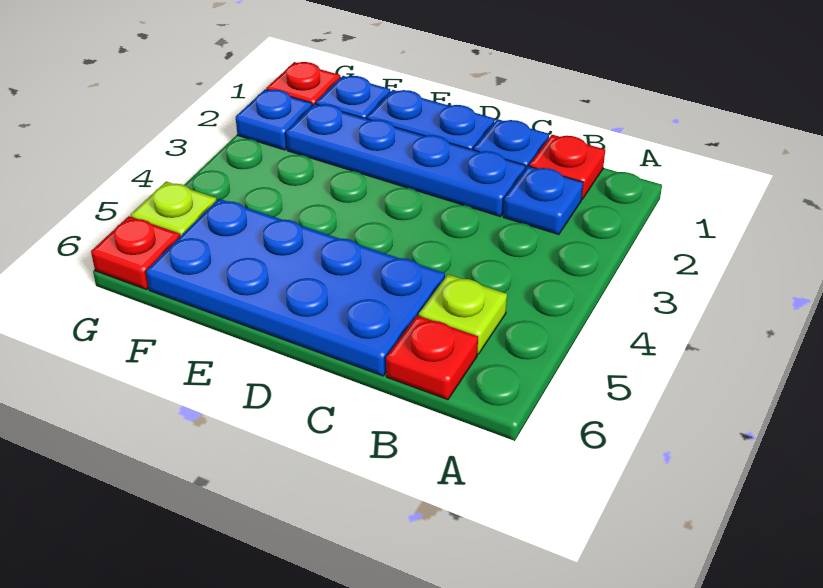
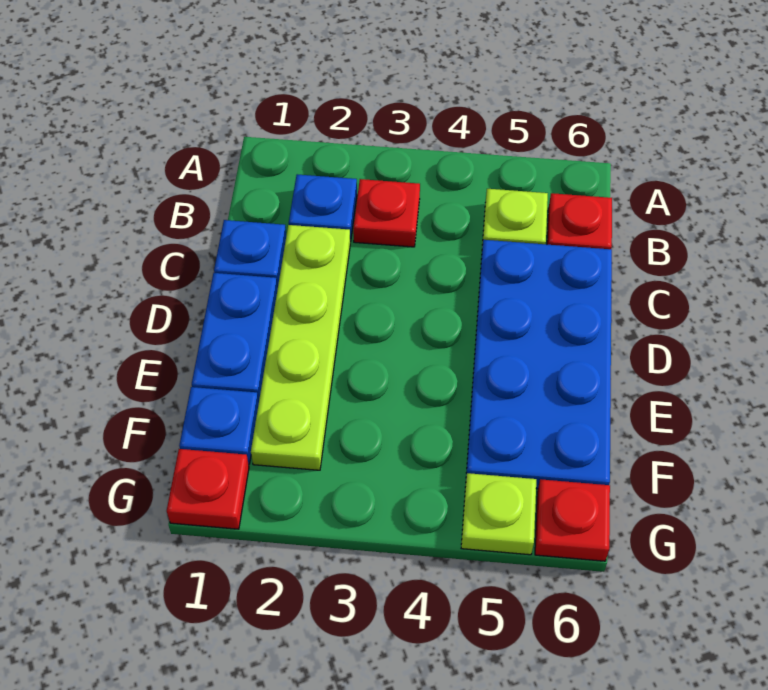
red 1x1 plate [529,135,605,200] -> red 1x1 plate moved to [353,179,420,247]
blue 1x4 plate [286,104,525,217] -> lime 1x4 plate [251,225,350,470]
blue 1x1 plate [236,89,312,150] -> none

